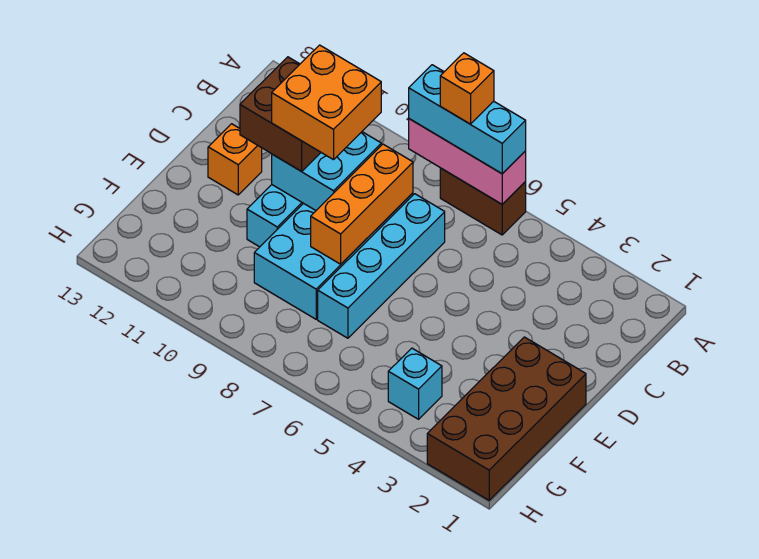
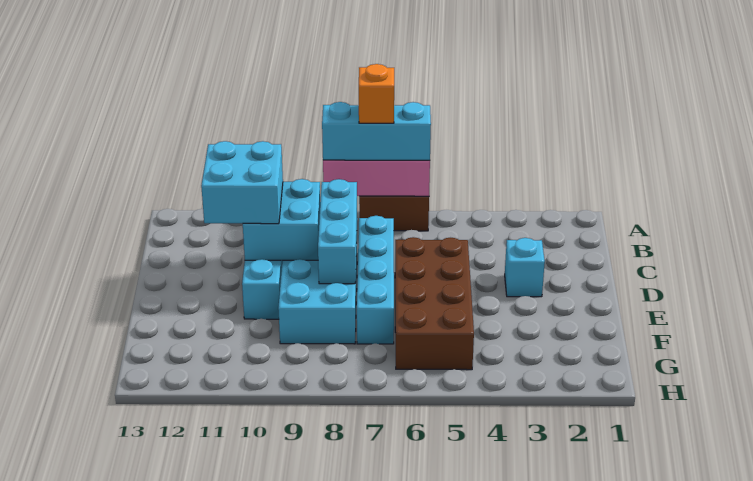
orange 1x3 brick [311,144,413,264] -> cyan 1x3 brick [318,179,357,284]
orange 2x2 brick [272,45,381,160] -> none
brown 2x2 brick [240,57,321,171] -> cyan 2x2 brick [201,141,283,224]
orange 1x1 brick [208,124,262,195] -> none
brown 2x4 brick [427,337,586,500] -> brown 2x4 brick moved to [395,237,474,370]
cyan 1x1 brick [388,348,442,419] -> cyan 1x1 brick moved to [505,238,545,297]

